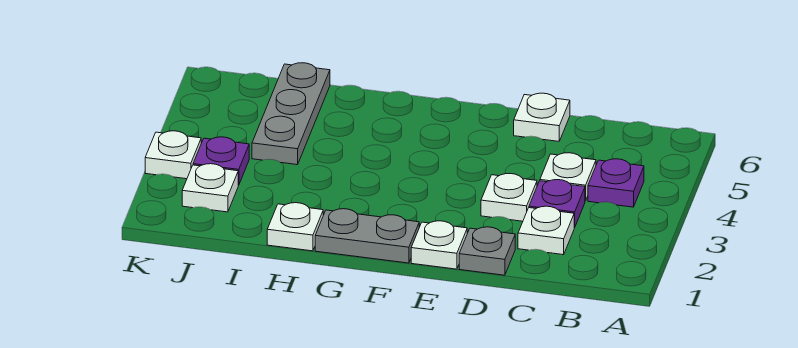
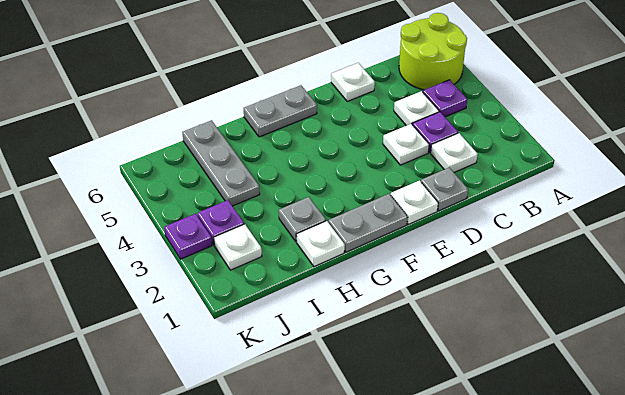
none -> lime 2x2 round brick [399,13,467,90]
none -> grey 1x2 plate [244,85,317,137]
none -> grey 1x1 plate [279,197,326,242]
white 1x1 plate [145,131,201,179] -> purple 1x1 plate [164,214,212,259]

